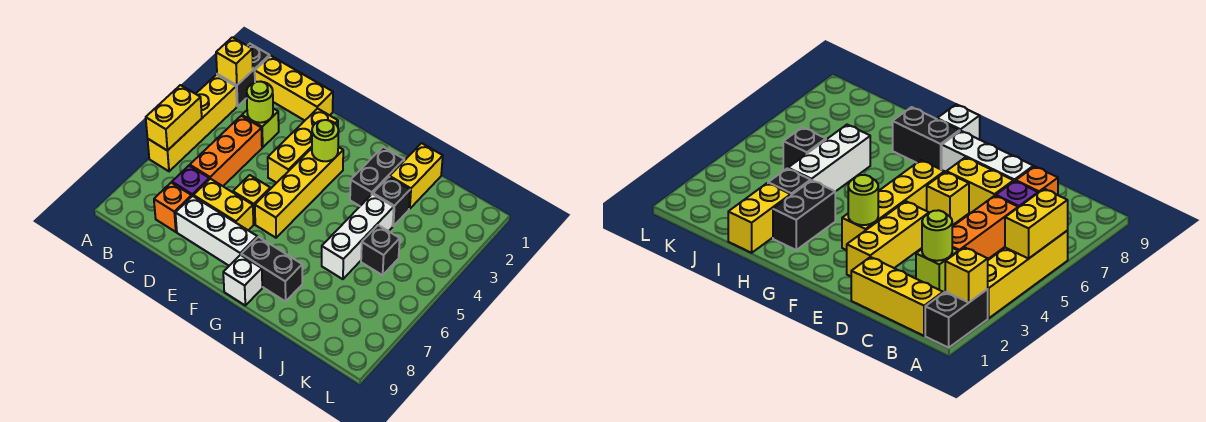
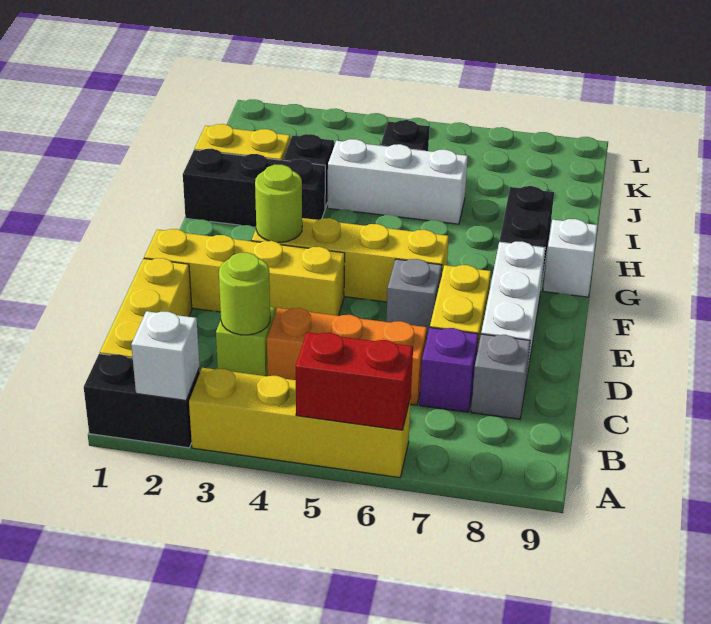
yellow 1x1 brick [216,37,253,85] -> white 1x1 brick [131,311,199,400]
yellow 1x2 brick [146,85,202,151] -> red 1x2 brick [296,332,413,430]
orange 1x1 brick [154,183,192,232] -> grey 1x1 brick [471,334,530,419]
yellow 1x3 brick [268,108,338,183] -> yellow 1x4 brick [144,229,345,316]
yellow 1x1 brick [233,175,270,224] -> grey 1x1 brick [386,259,442,339]
black 1x2 brick [350,147,404,206] -> black 1x3 brick [183,149,325,227]

